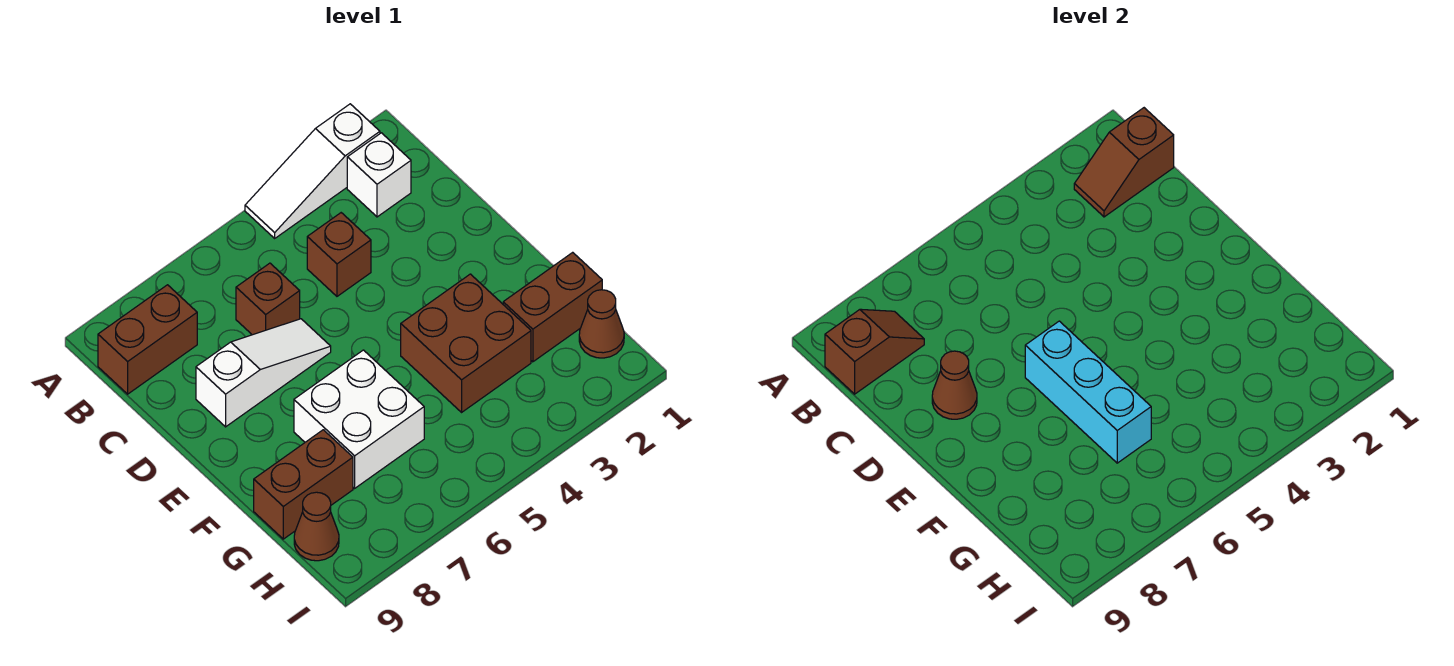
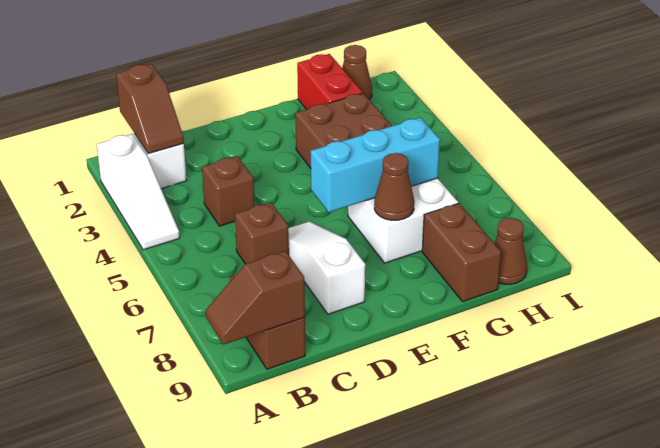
brown 1x2 slope [825,309,924,394] -> brown 1x2 slope turned to [206,251,305,345]
brown 1x1 cone [932,351,977,419] -> brown 1x1 cone moved to [374,153,414,220]
brown 1x2 brick [503,252,602,362] -> red 1x2 brick [297,54,363,110]

